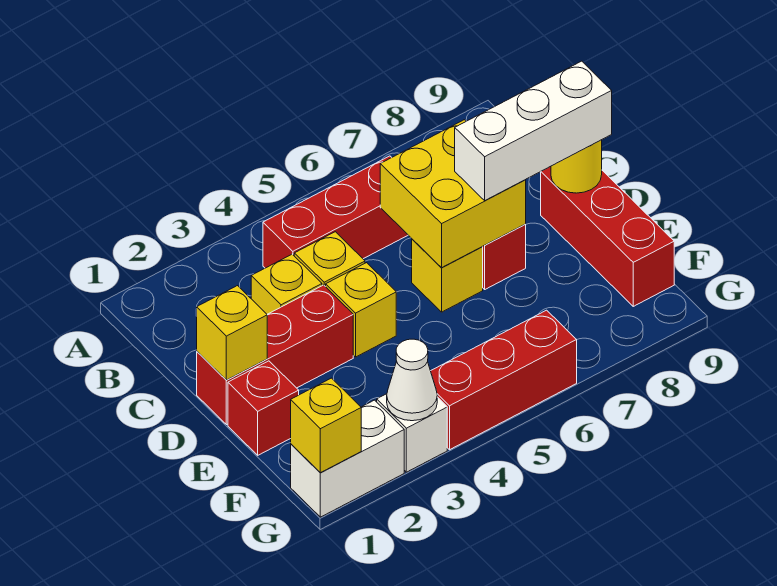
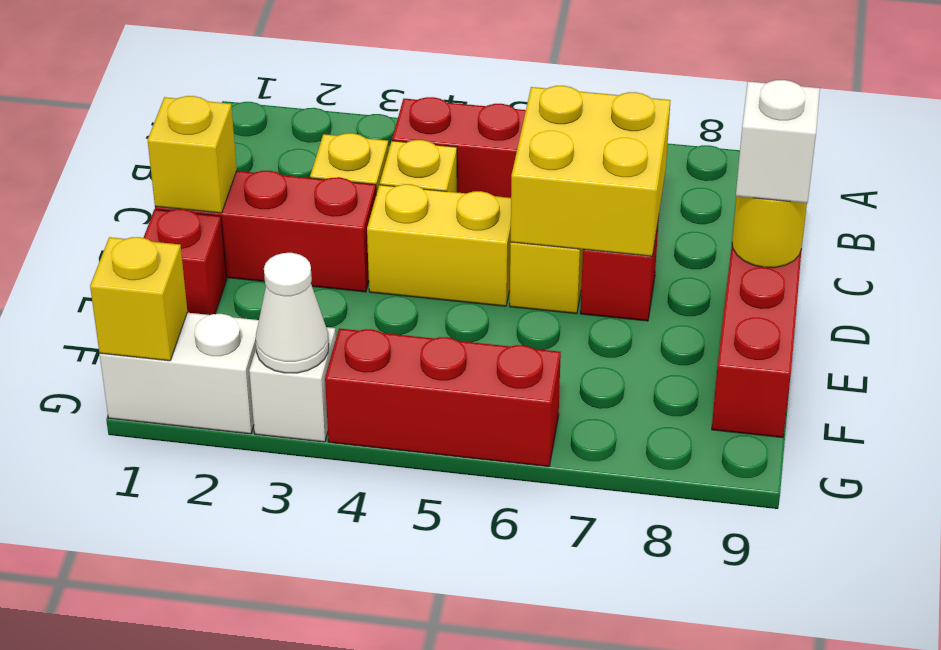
yellow 1x1 brick [326,263,396,357] -> yellow 1x2 brick [367,184,511,306]
white 1x3 brick [455,61,612,200] -> white 1x1 brick [736,80,820,203]

